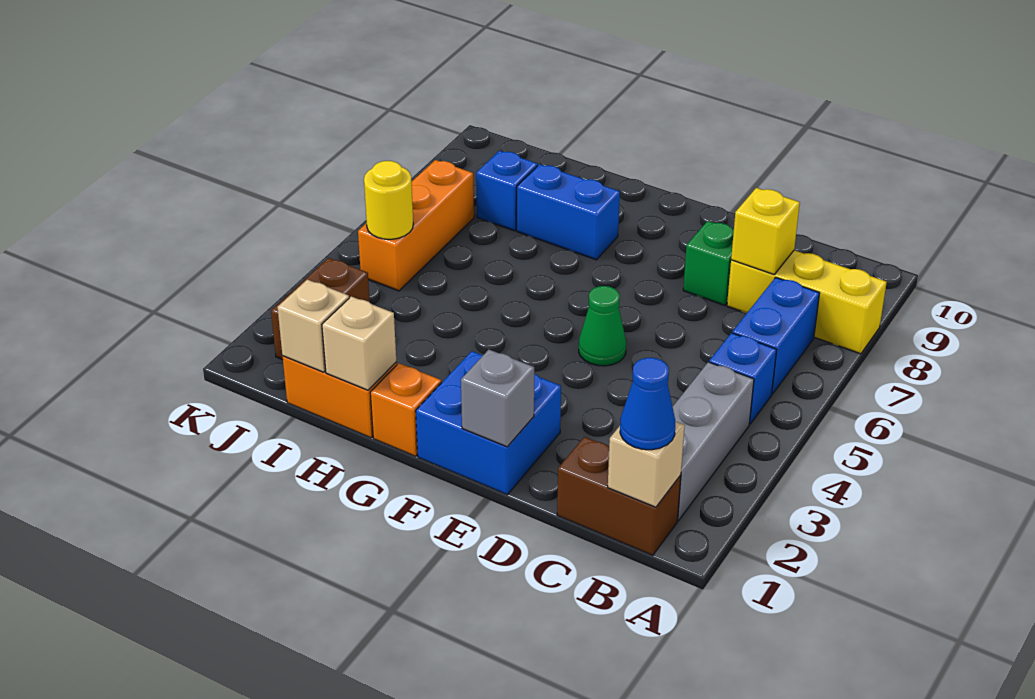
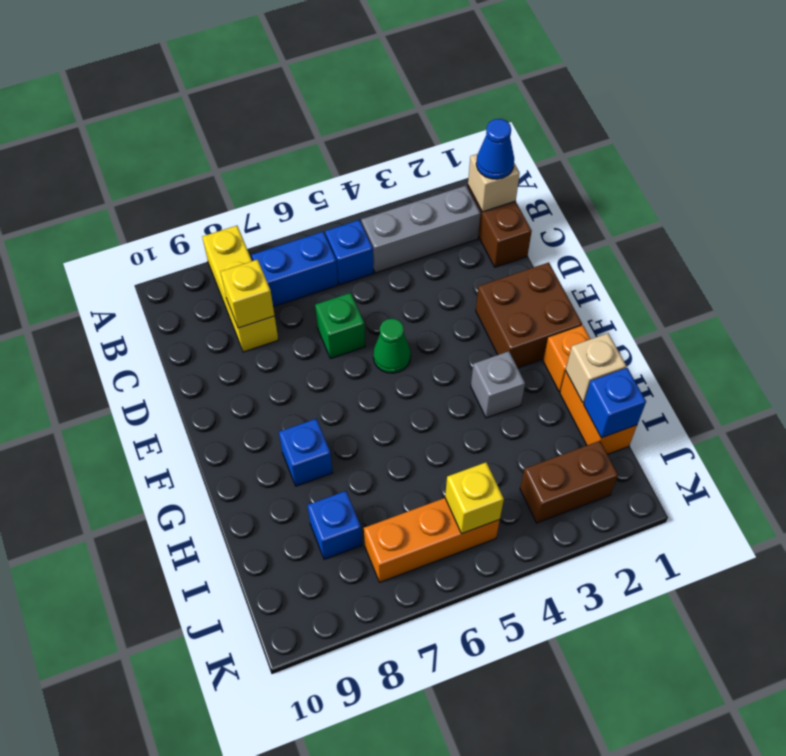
green 1x1 brick [683,221,734,305] -> green 1x1 brick moved to [315,293,365,359]
blue 2x2 brick [416,351,561,495] -> brown 2x2 brick [476,262,582,368]
grey 1x1 brick [461,350,534,447] -> grey 1x1 brick moved to [471,351,525,418]
blue 1x2 brick [517,164,620,260] -> blue 1x1 brick [279,419,333,486]
tan 1x1 brick [277,280,349,372] -> blue 1x1 brick [584,368,646,438]
yellow 1x1 round brick [364,161,413,239] -> yellow 1x1 brick [445,462,504,534]

